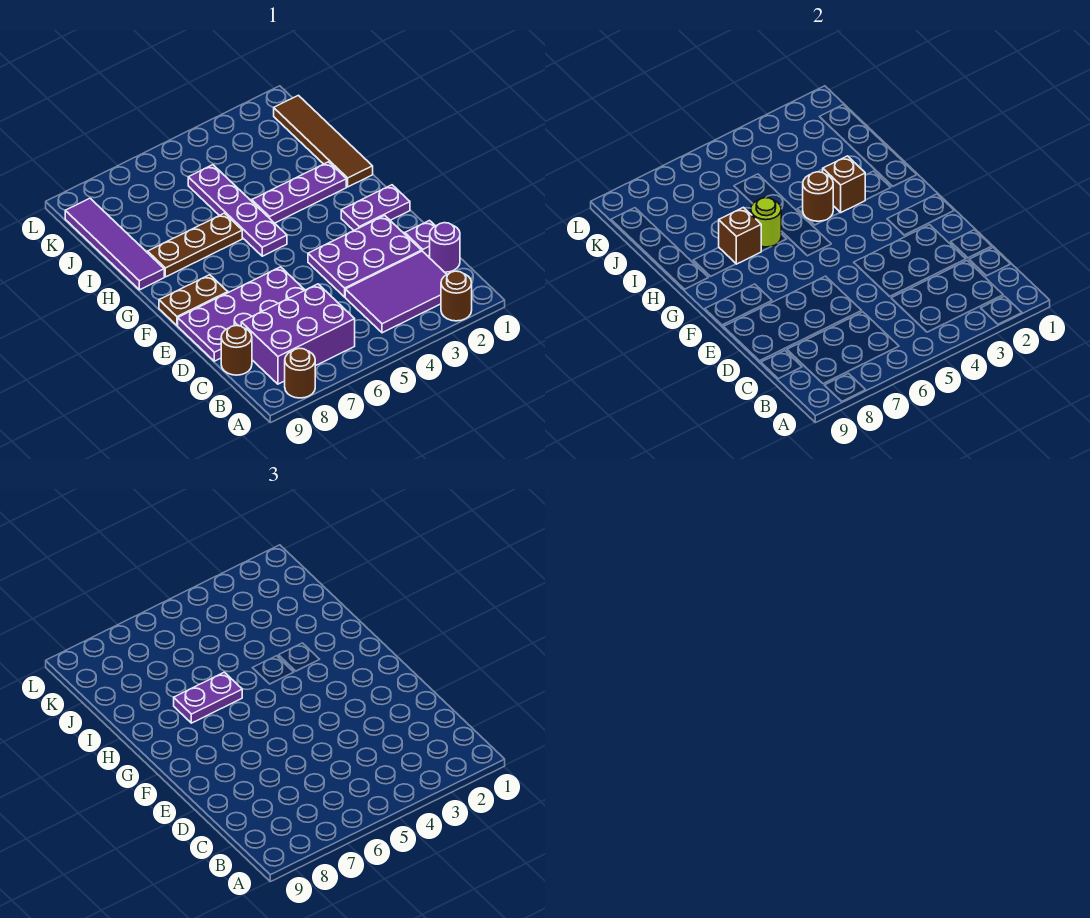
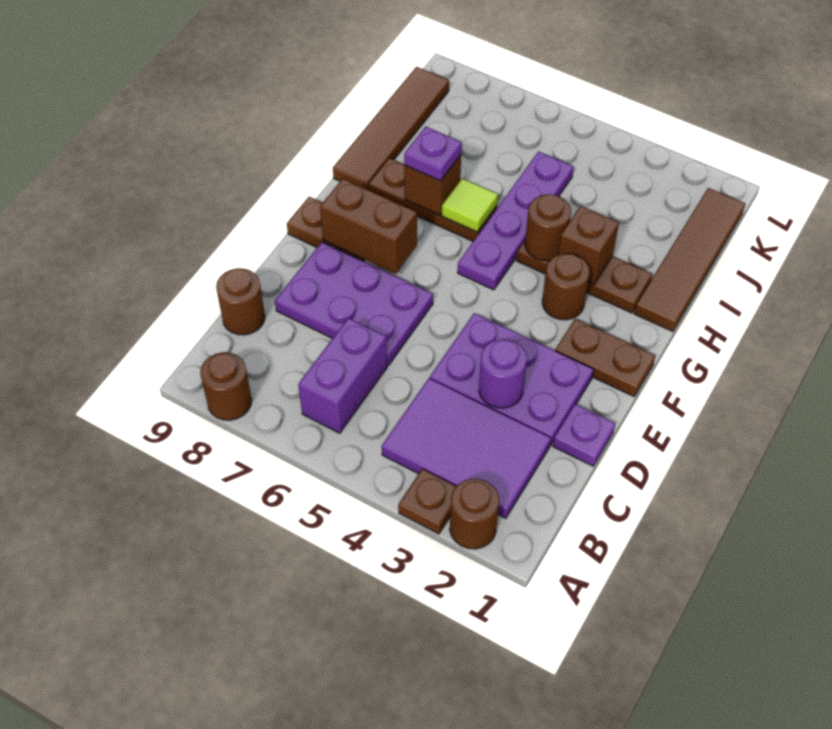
none -> brown 1x1 plate [398,469,456,534]
purple 2x3 brick [241,284,355,384] -> purple 1x2 brick [298,318,387,433]
purple 1x1 round brick [430,223,460,272] -> purple 1x1 round brick moved to [479,339,527,408]
purple 2x4 plate [178,267,305,361] -> purple 2x3 plate [275,242,433,365]
purple 1x2 plate [341,185,410,230] -> brown 1x2 plate [555,319,656,397]
none -> brown 1x2 brick [320,179,417,274]
none -> brown 1x1 round brick [542,254,590,320]
purple 1x3 plate [252,162,346,223] -> brown 1x3 plate [517,240,652,313]
lime 1x1 round brick [751,198,781,247] -> lime 1x1 tile [442,179,498,232]
purple 1x2 plate [174,672,242,723] -> purple 1x1 plate [404,127,462,181]
purple 1x4 tile [65,198,164,290] -> brown 1x4 tile [333,67,449,190]

